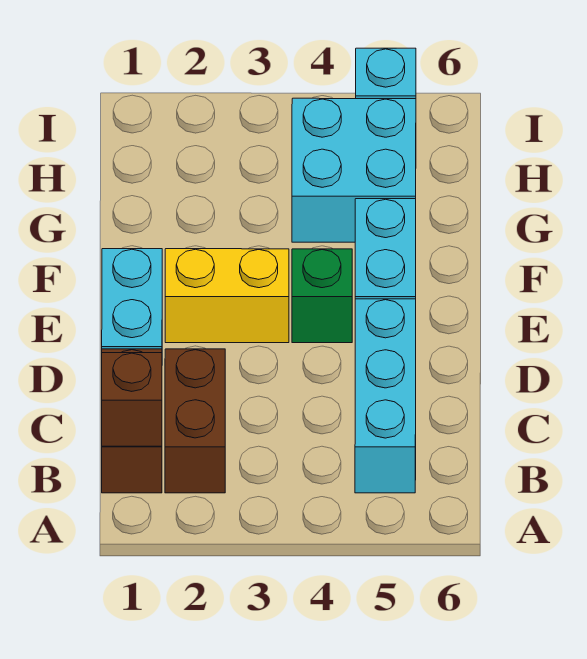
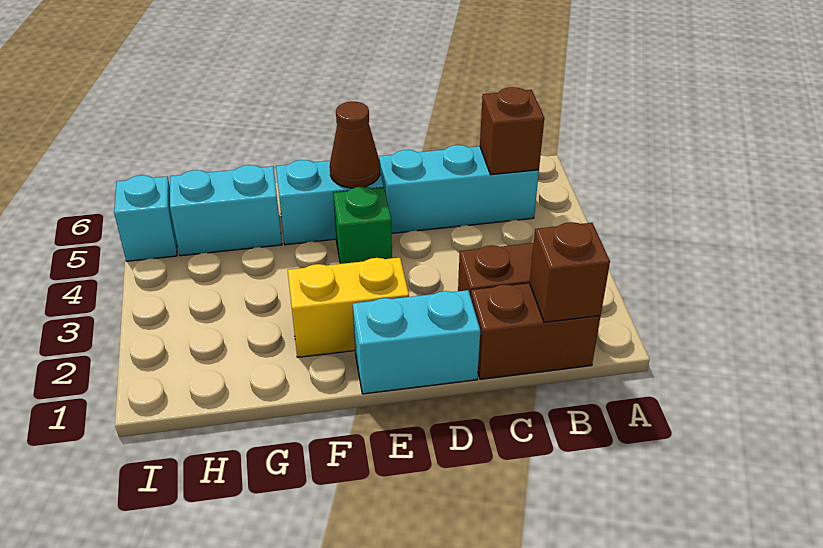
none -> brown 1x1 brick [480,87,544,175]
yellow 1x2 brick [165,249,289,343] -> yellow 1x2 brick turned to [288,258,409,357]
none -> brown 1x1 cone [330,102,380,188]
cyan 2x2 brick [292,98,416,242] -> cyan 1x2 brick [170,165,282,256]

